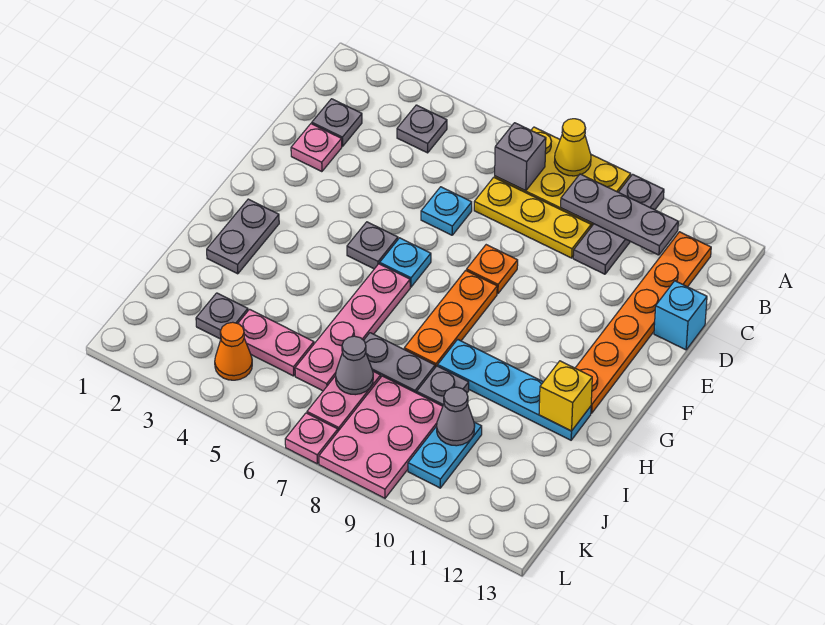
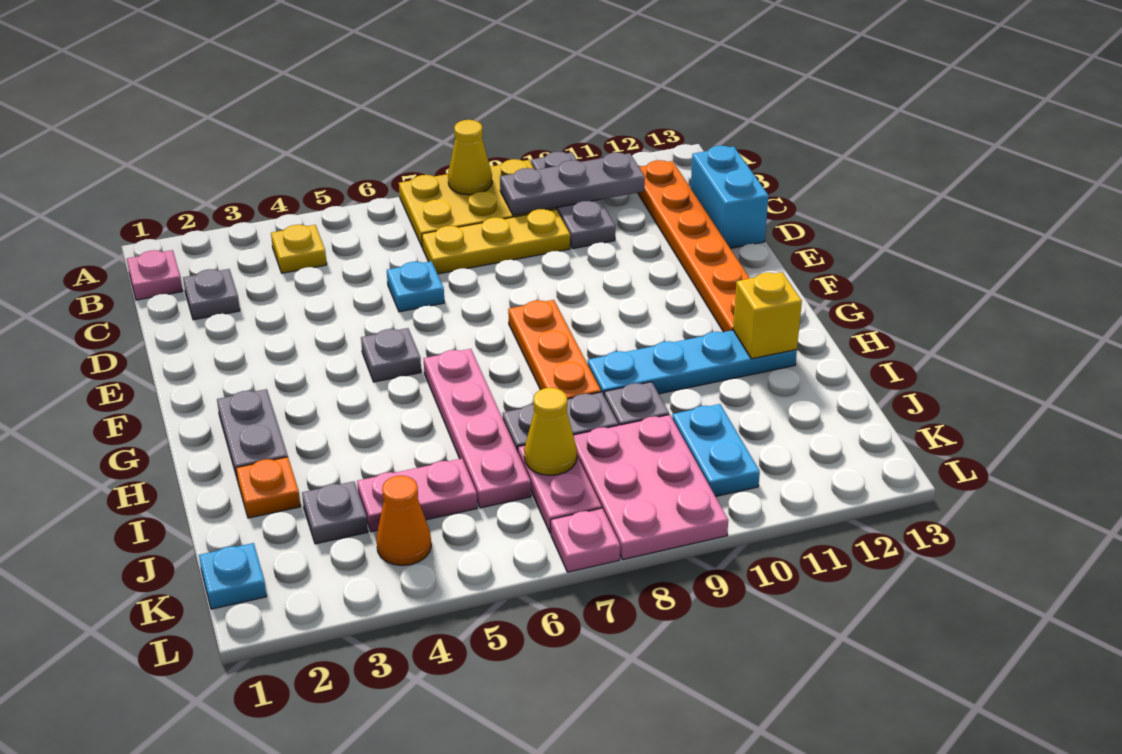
grey 1x1 plate [397,105,447,153] -> yellow 1x1 plate [271,225,327,273]
grey 1x1 brick [495,123,546,191] -> none
pink 1x1 plate [291,124,342,172] -> pink 1x1 plate moved to [127,250,182,300]
cyan 1x1 brick [654,281,707,350] -> cyan 1x2 brick [691,146,769,248]
orange 1x1 plate [467,245,518,294] -> orange 1x1 plate moved to [236,457,301,518]
cyan 1x1 plate [380,238,431,287] -> cyan 1x1 plate moved to [199,543,267,609]
grey 1x1 cone [336,336,373,395] -> yellow 1x1 cone [524,388,577,475]
grey 1x1 cone [437,387,475,446] -> none

